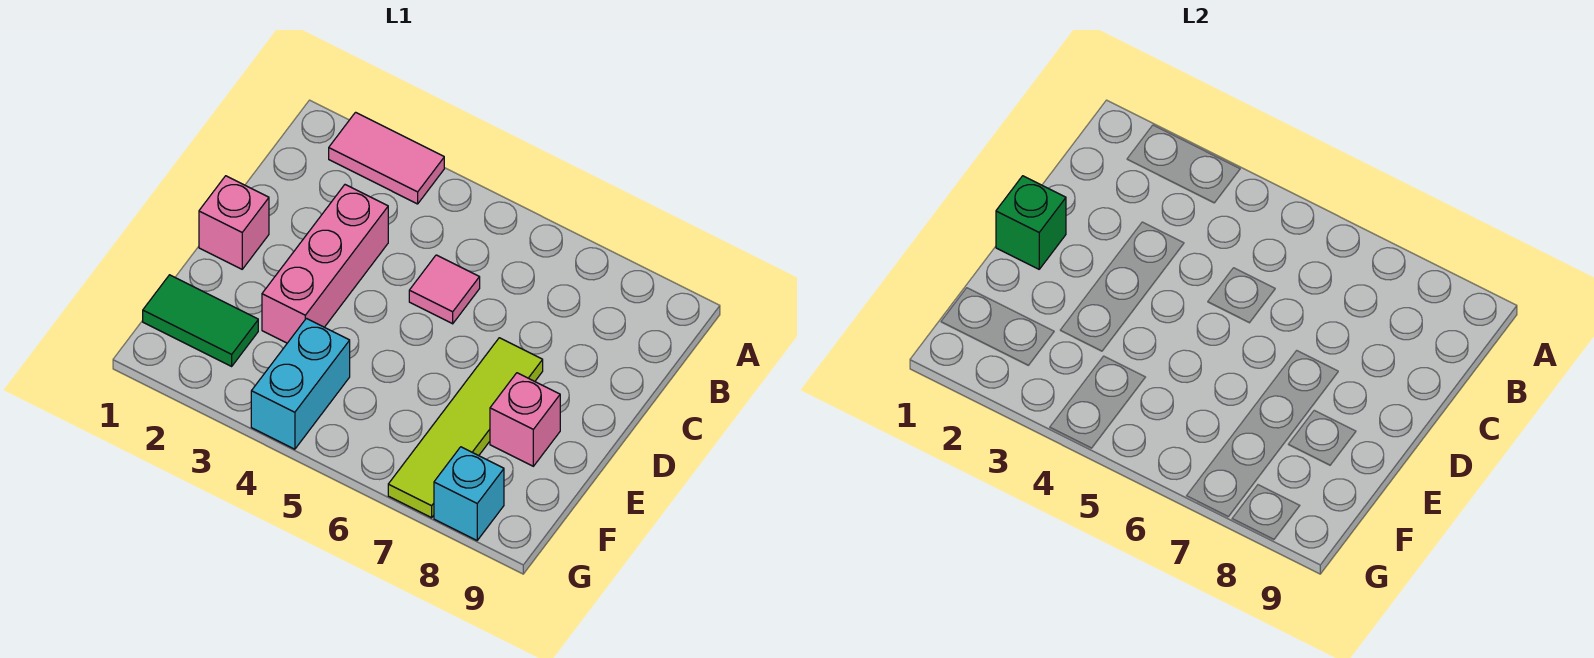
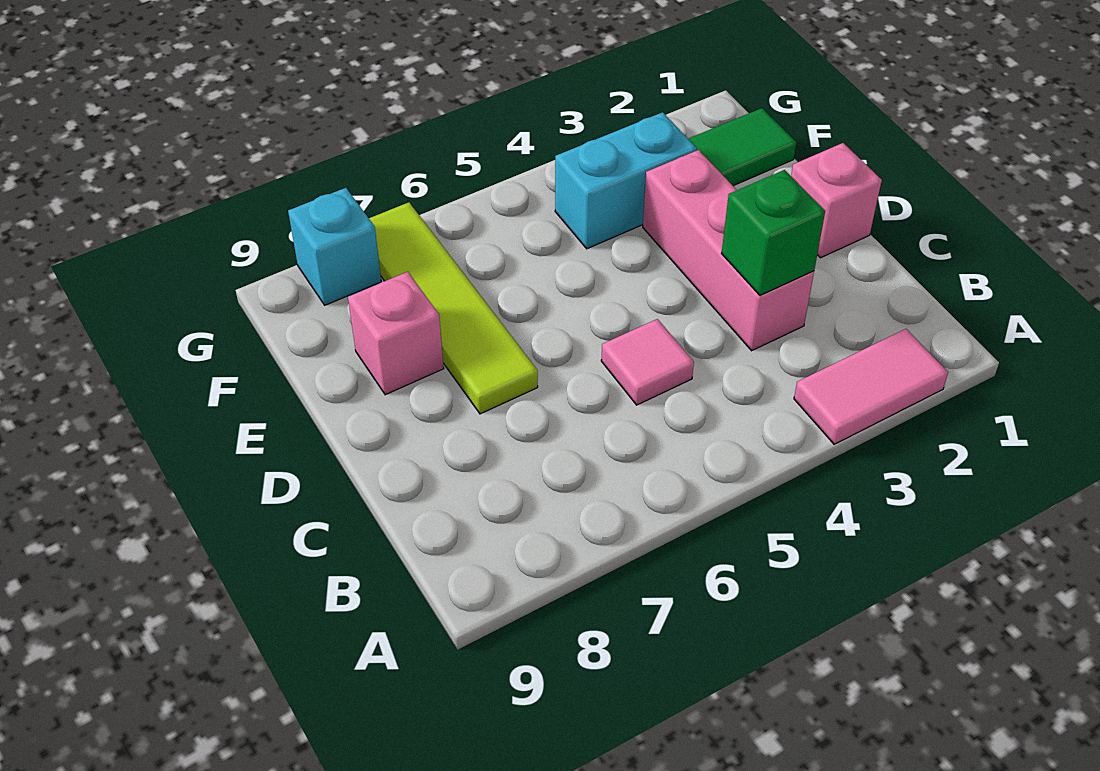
green 1x1 brick [996,176,1066,269] -> green 1x1 brick moved to [722,170,825,295]
cyan 1x2 brick [251,318,350,449] -> cyan 1x2 brick turned to [555,112,697,249]

